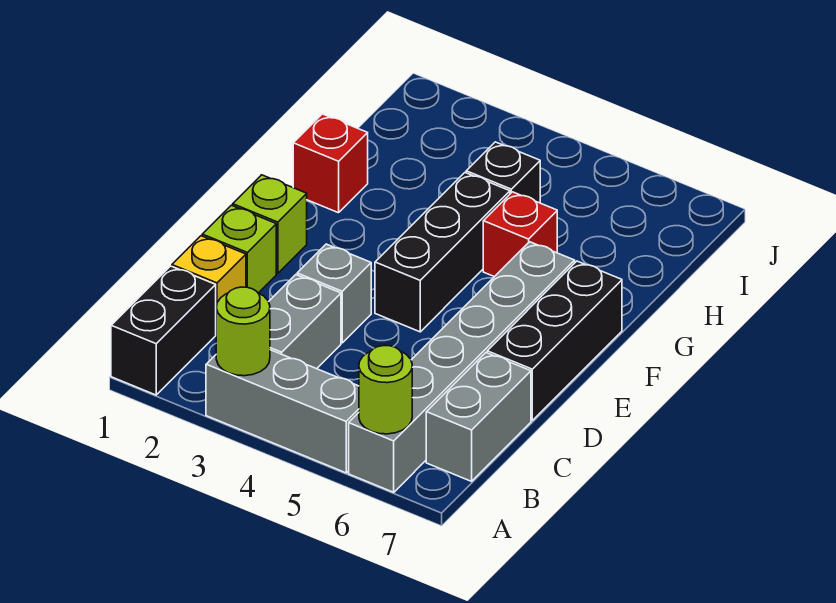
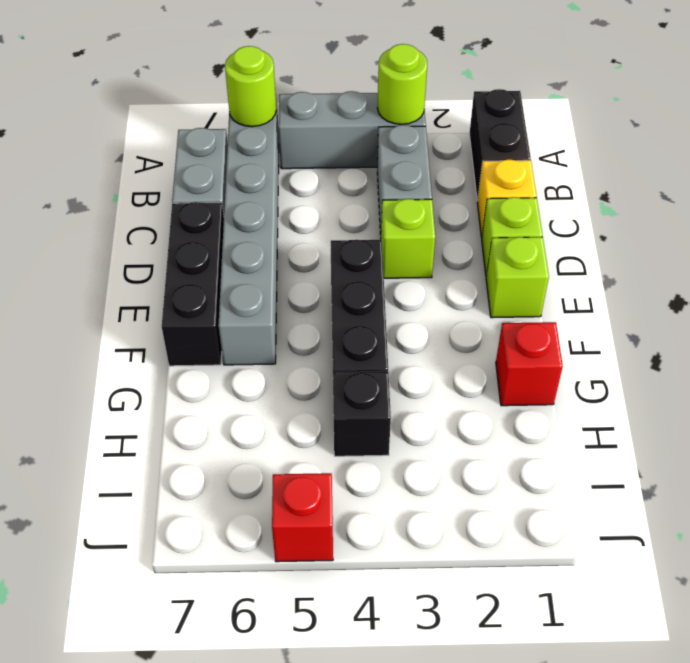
grey 1x1 brick [297,244,371,343] -> lime 1x1 brick [381,199,435,278]
red 1x1 brick [483,192,557,277] -> red 1x1 brick moved to [272,473,333,562]

